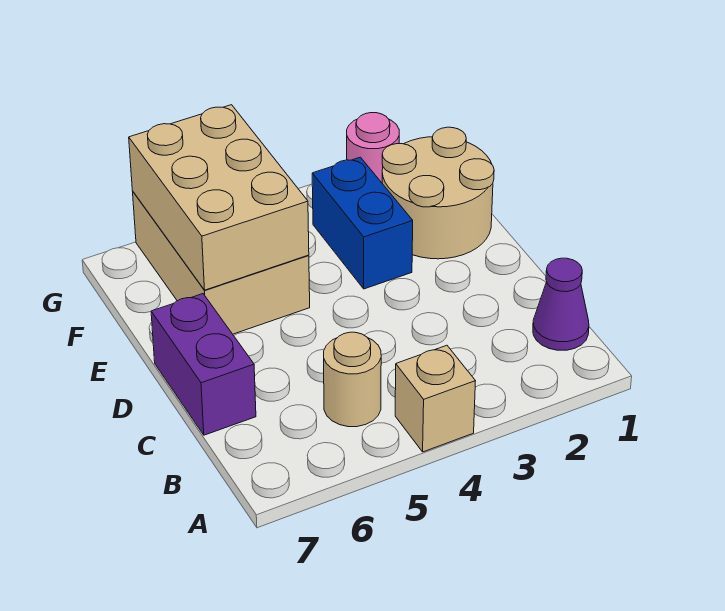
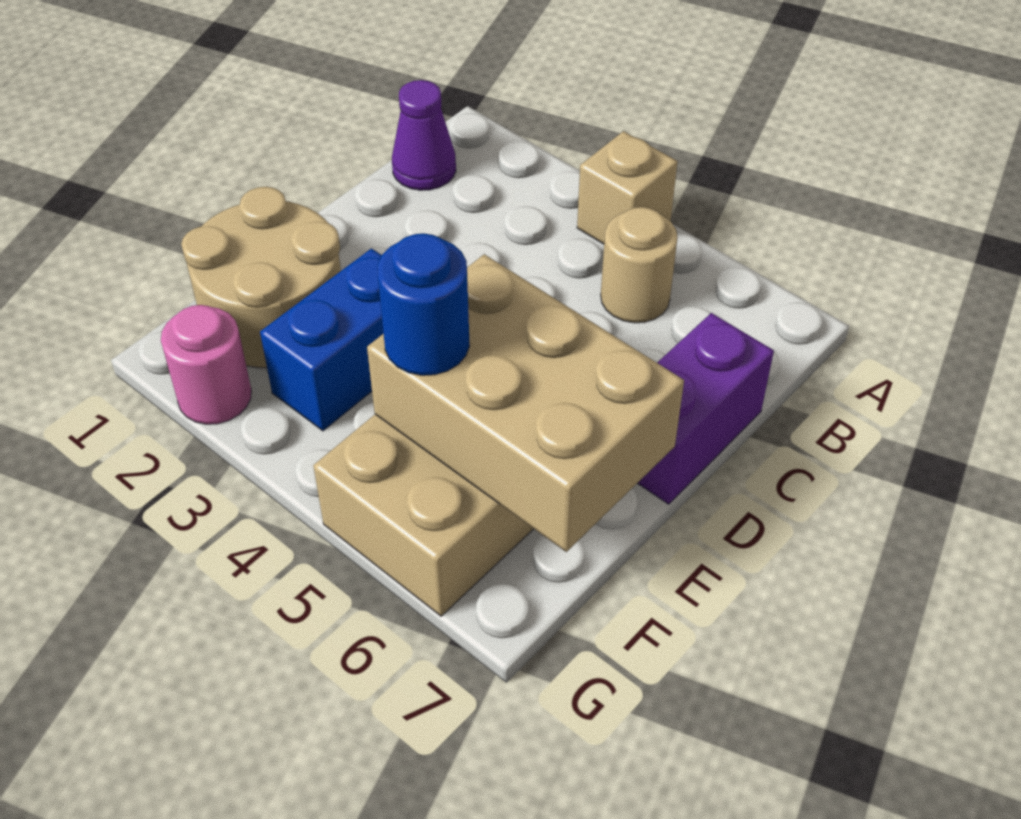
tan 2x3 brick [129,105,309,290] -> tan 2x3 brick turned to [367,254,684,552]
none -> blue 1x1 round brick [378,233,470,375]

